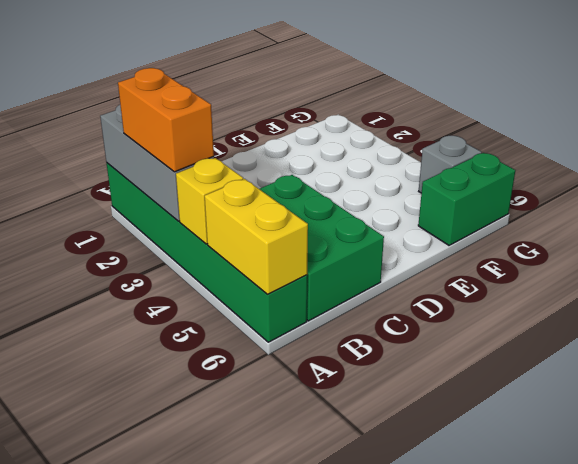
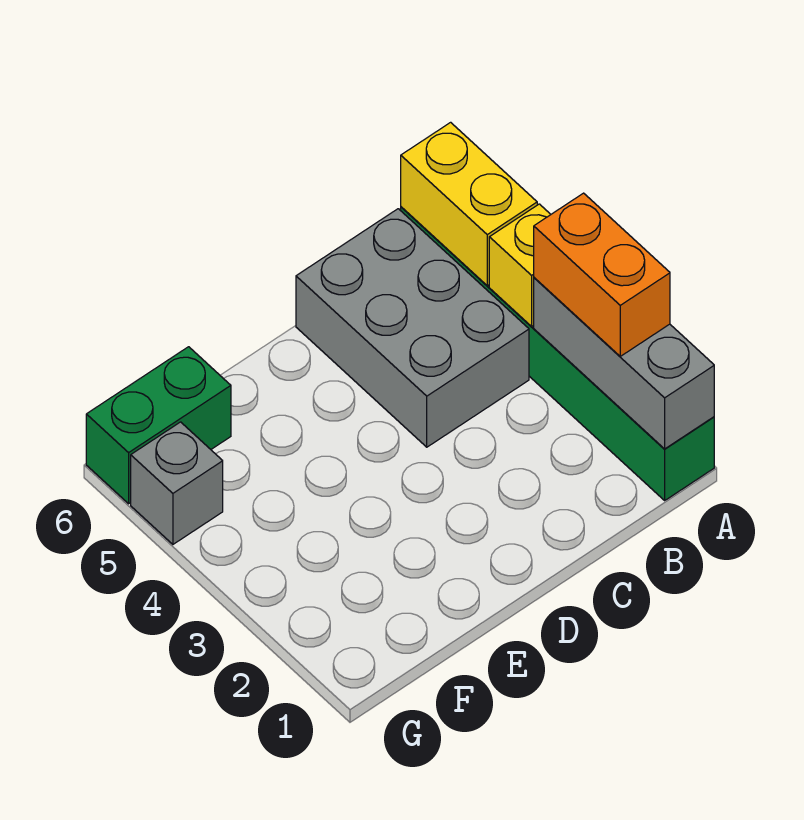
green 2x3 brick [260,175,384,321] -> grey 2x3 brick [296,209,529,447]

